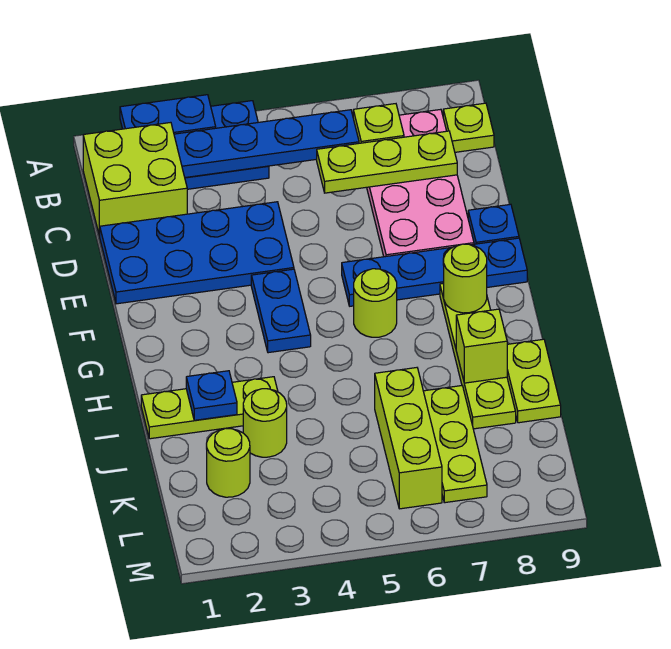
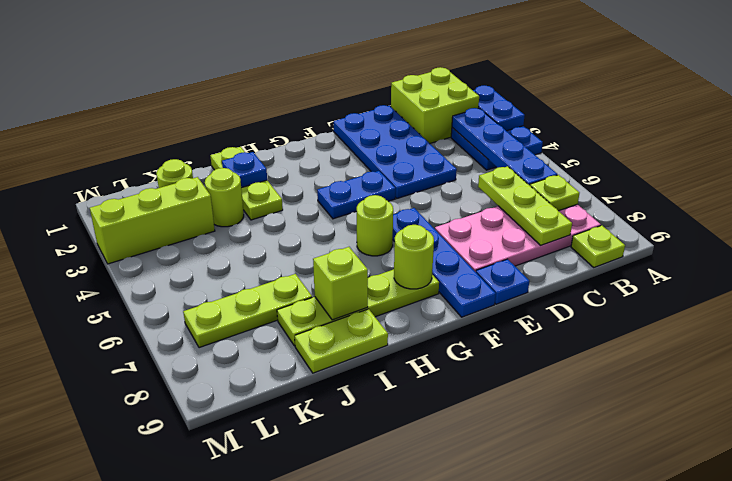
lime 1x3 brick [375,368,442,509] -> lime 1x3 brick moved to [90,177,215,264]

